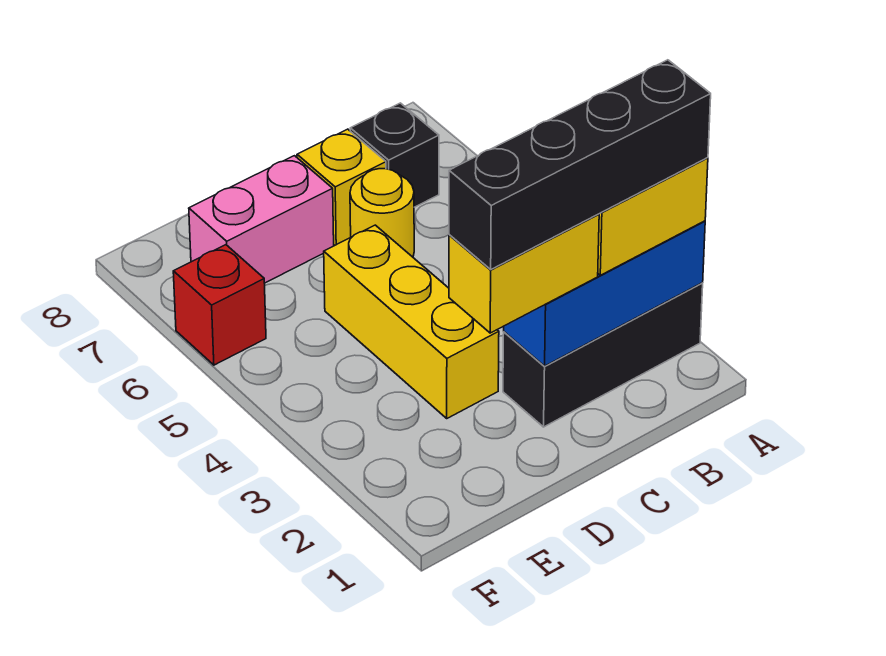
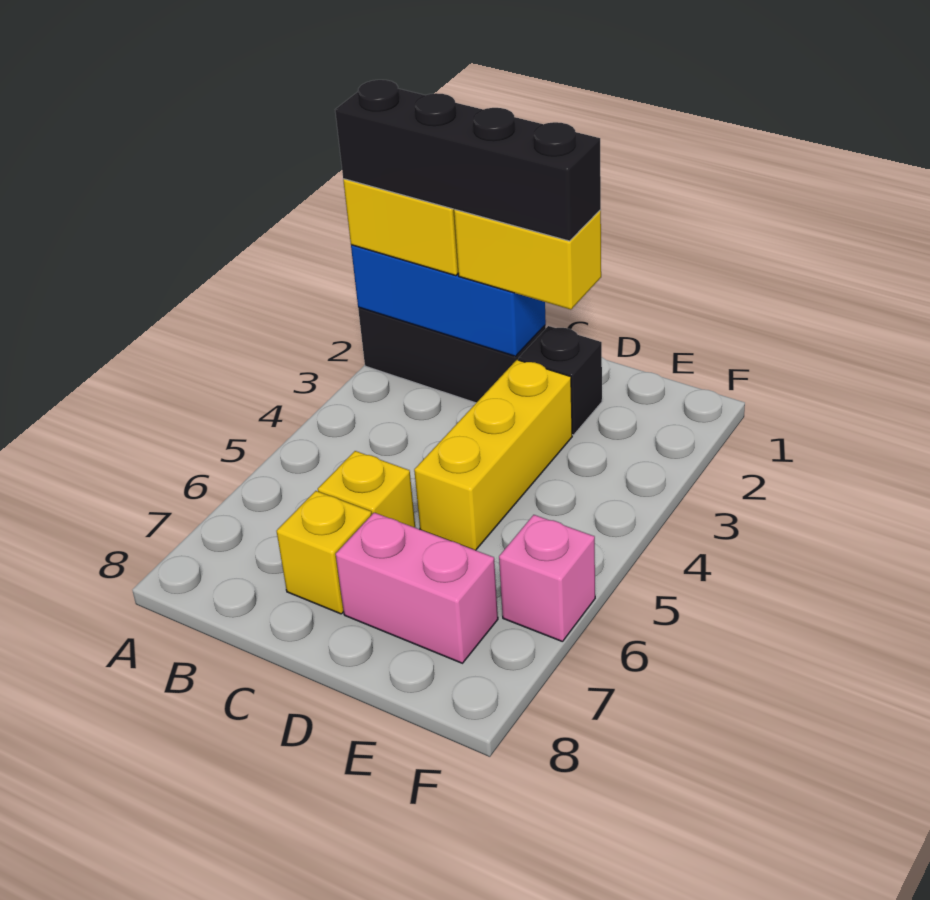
black 1x1 brick [350,103,439,207] -> black 1x1 brick moved to [518,326,602,435]
yellow 1x1 round brick [350,169,414,257] -> yellow 1x1 brick [318,451,415,528]
red 1x1 brick [173,245,266,365] -> pink 1x1 brick [499,515,595,642]

